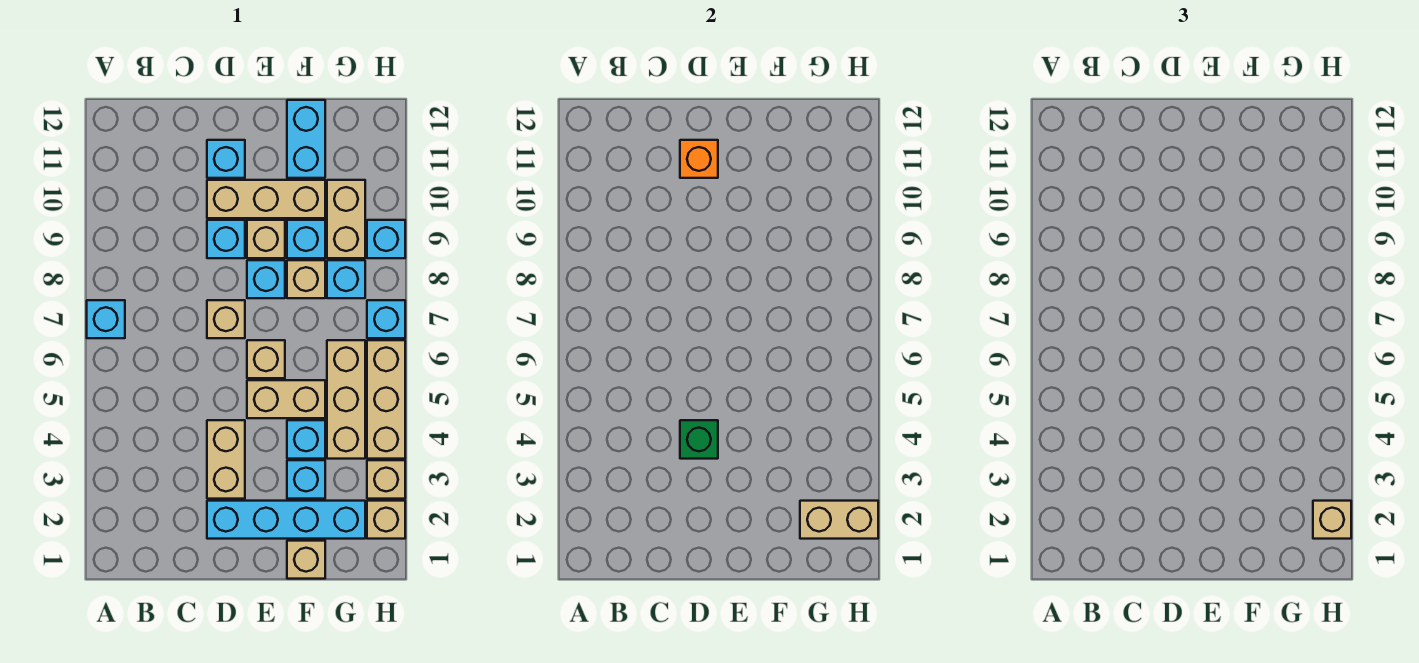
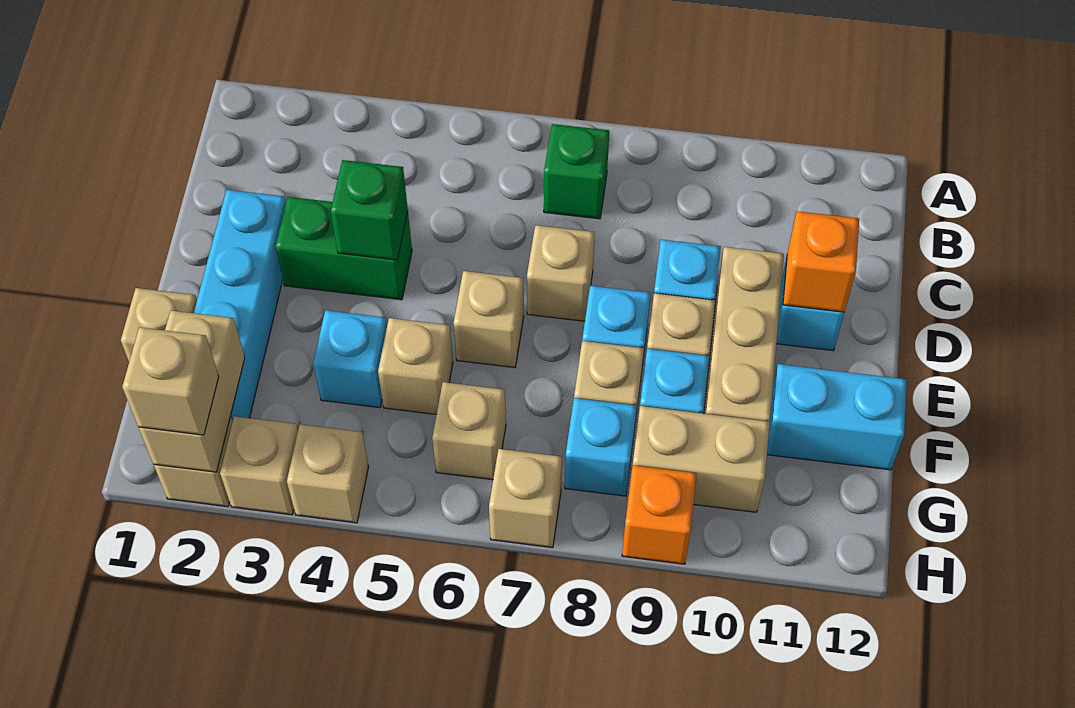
cyan 1x1 brick [87,300,125,338] -> none
none -> green 1x1 brick [544,124,609,219]
tan 1x2 brick [207,420,245,499] -> green 1x2 brick [276,197,412,300]
tan 1x2 brick [247,380,325,418] -> tan 1x1 brick [378,318,453,414]
cyan 1x1 brick [287,460,325,499] -> none
tan 1x3 brick [327,340,365,459] -> tan 1x1 brick [432,382,506,480]
tan 1x3 brick [367,340,405,459] -> tan 1x1 brick [287,424,368,523]
cyan 1x1 brick [367,300,405,338] -> tan 1x1 brick [489,449,562,548]
cyan 1x1 brick [367,220,405,258] -> orange 1x1 brick [622,465,697,564]

